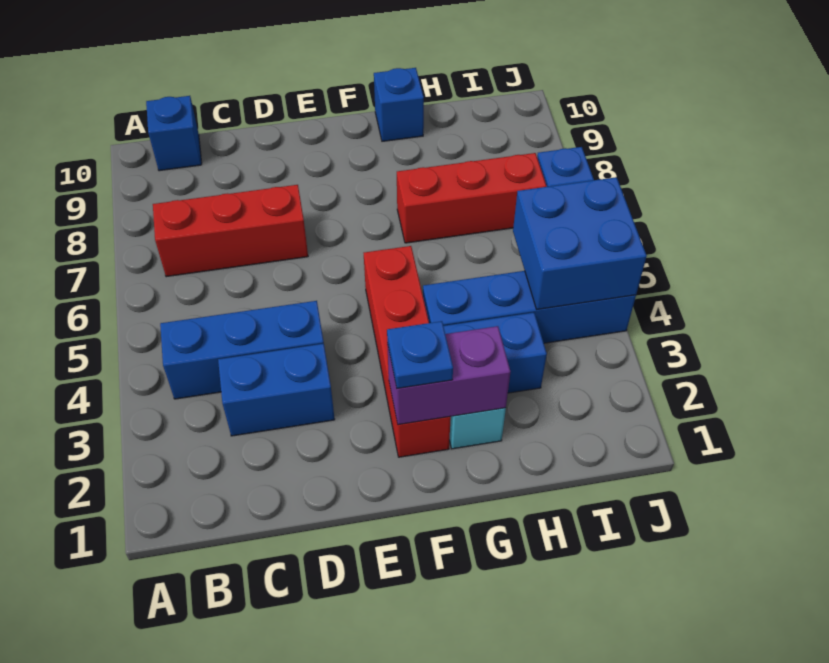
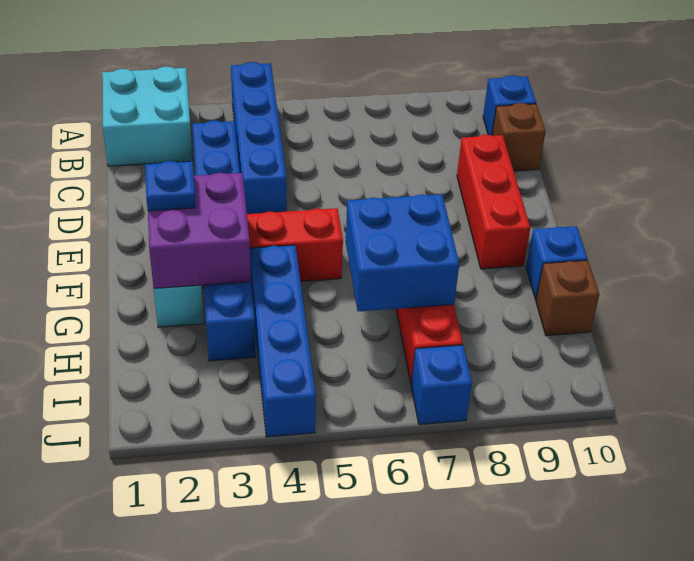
none -> cyan 2x2 brick [102,66,193,166]
blue 1x3 brick [160,301,324,399] -> blue 1x4 brick [231,62,287,214]
red 1x3 brick [153,185,308,277] -> red 1x3 brick moved to [457,134,530,269]
none -> brown 1x1 brick [492,103,546,171]
purple 1x2 brick [387,326,510,425] -> purple 2x2 brick [148,173,251,288]
none -> brown 1x1 brick [536,260,599,336]
blue 2x2 brick [513,177,647,309] -> blue 2x2 brick moved to [346,194,459,311]

